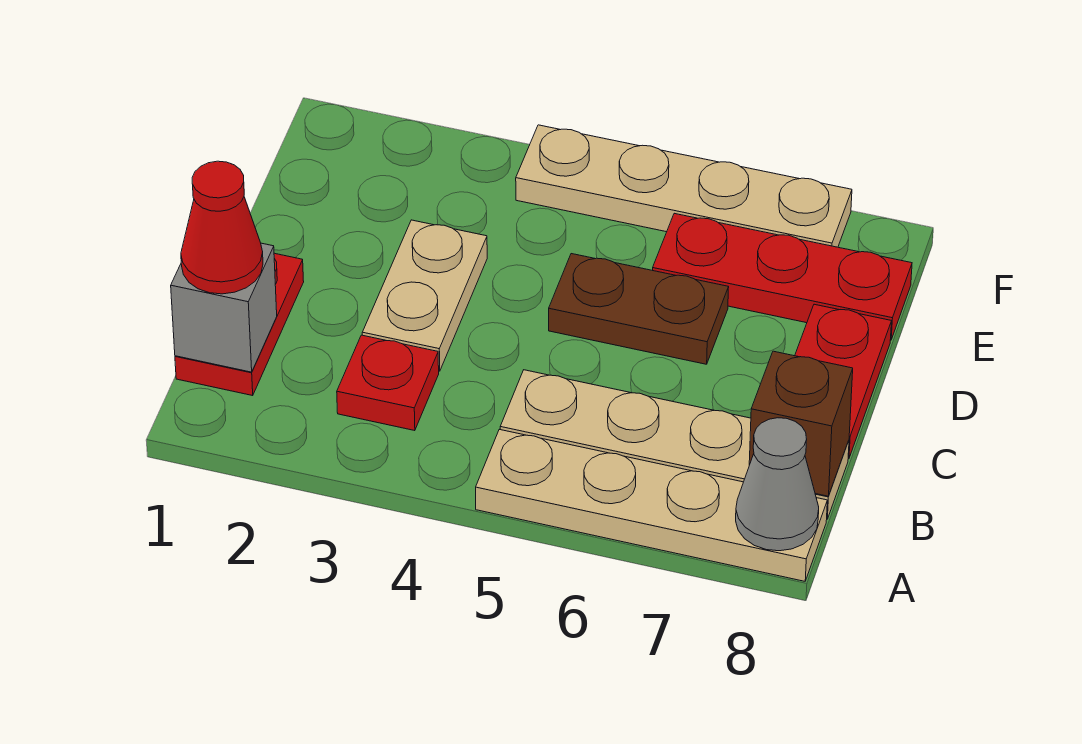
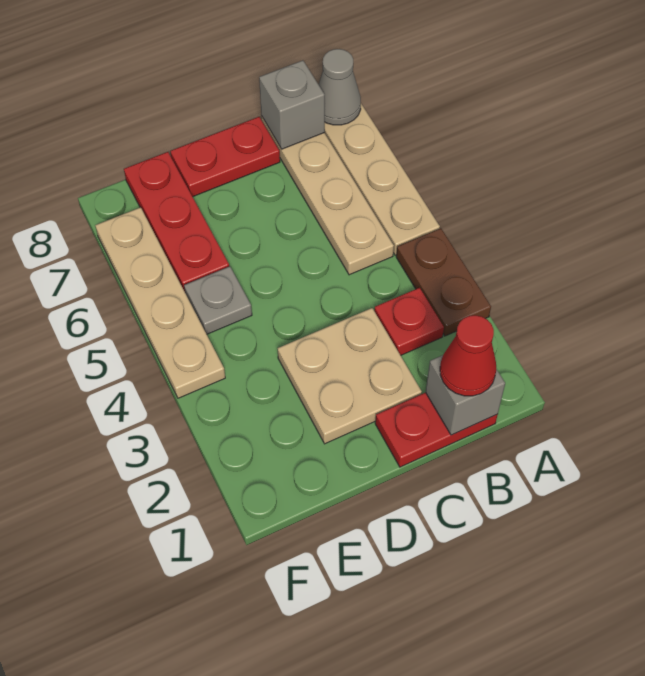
brown 1x1 brick [749,351,853,496] -> grey 1x1 brick [259,60,325,149]
tan 1x2 plate [362,220,487,371] -> tan 2x2 plate [278,308,422,444]
brown 1x2 plate [549,254,729,364] -> brown 1x2 plate moved to [396,228,491,336]
none -> grey 1x1 plate [184,266,252,334]

